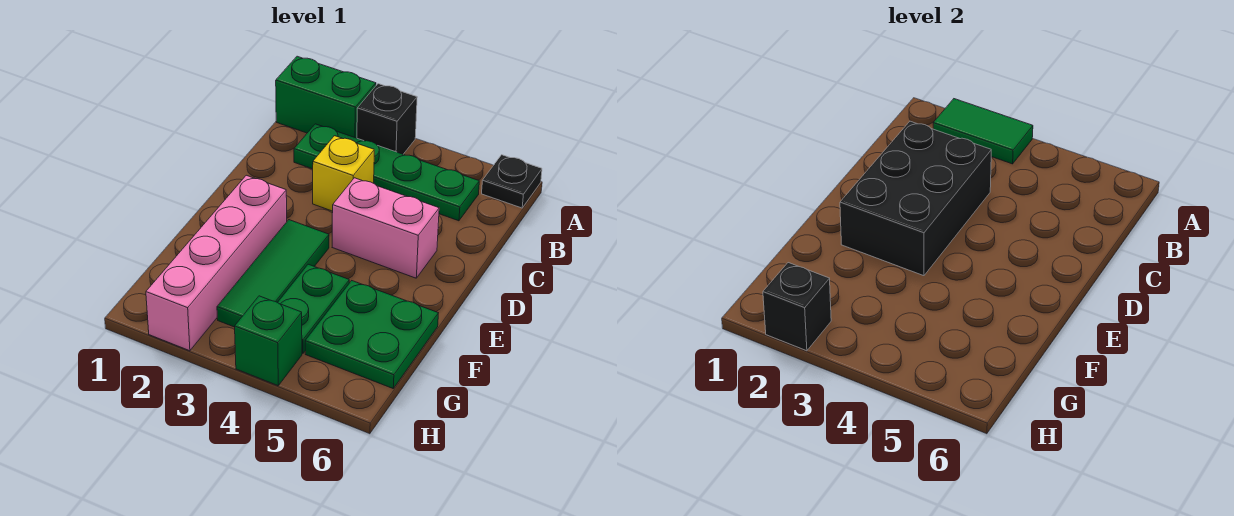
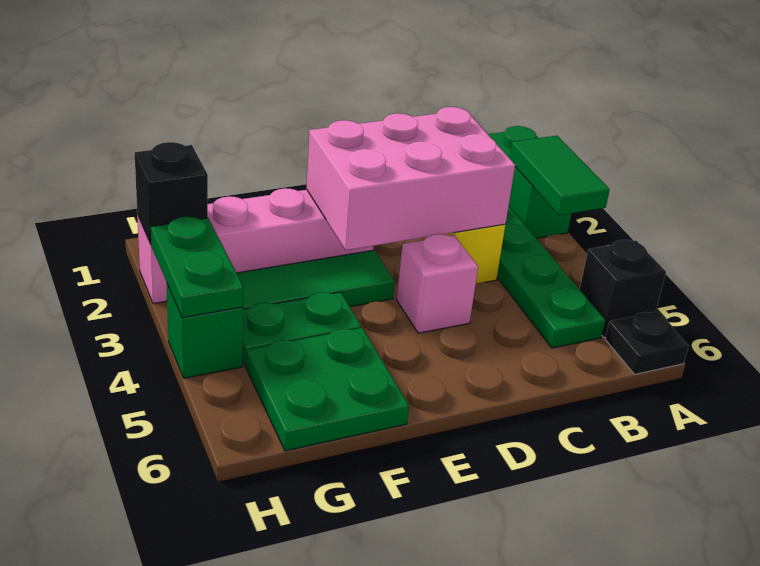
black 1x1 brick [357,84,417,154] -> black 1x1 brick moved to [580,240,666,337]
black 2x3 brick [840,121,991,276] -> pink 2x3 brick [307,107,515,250]
pink 1x2 brick [332,178,439,278] -> pink 1x1 brick [397,234,478,333]
none -> green 1x2 plate [151,217,243,318]

